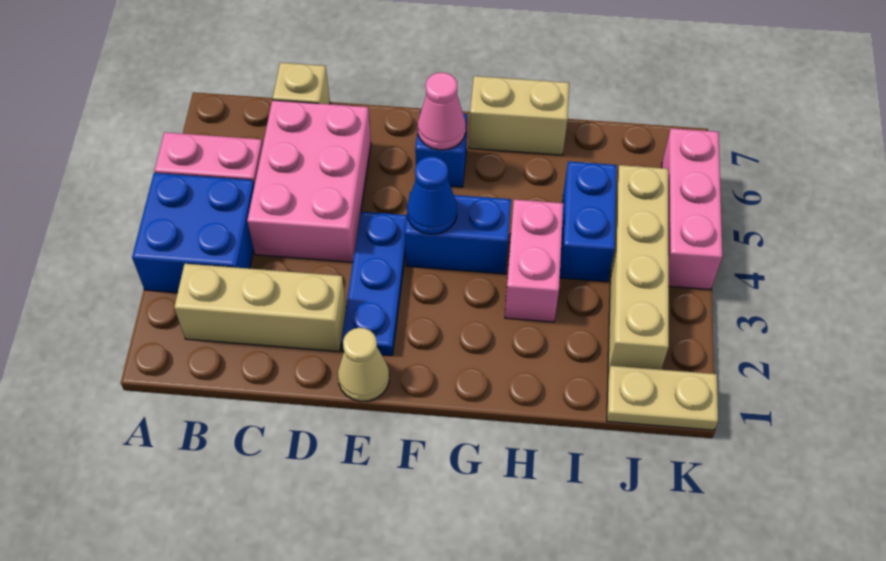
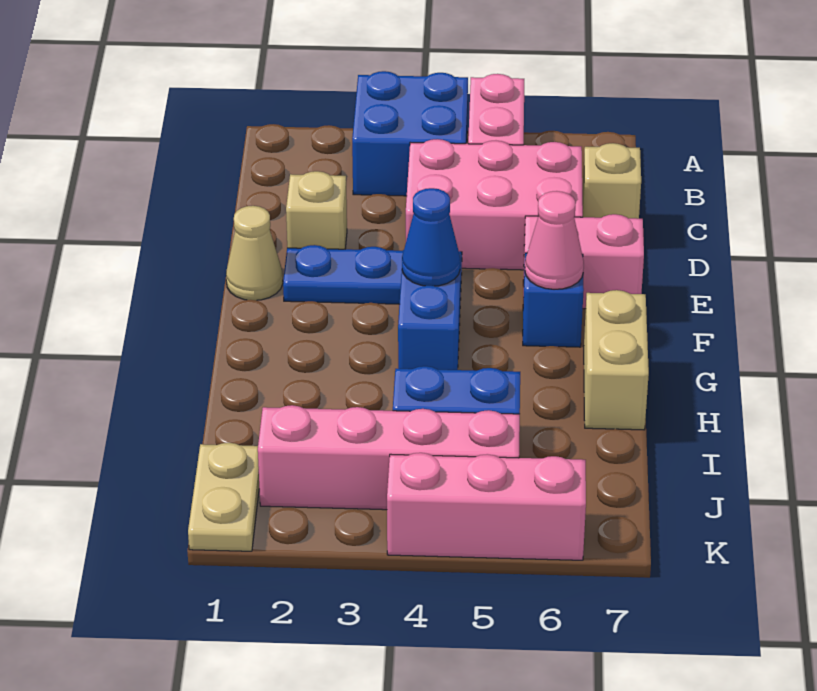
tan 1x3 brick [174,264,346,352] -> tan 1x1 brick [286,171,347,249]
pink 1x2 brick [505,199,563,322] -> pink 1x2 brick moved to [523,214,644,309]
tan 1x4 brick [608,165,669,373] -> pink 1x4 brick [258,405,520,510]

